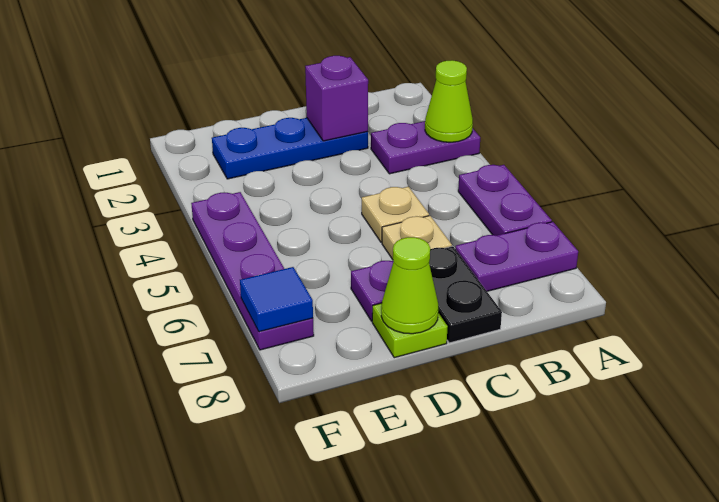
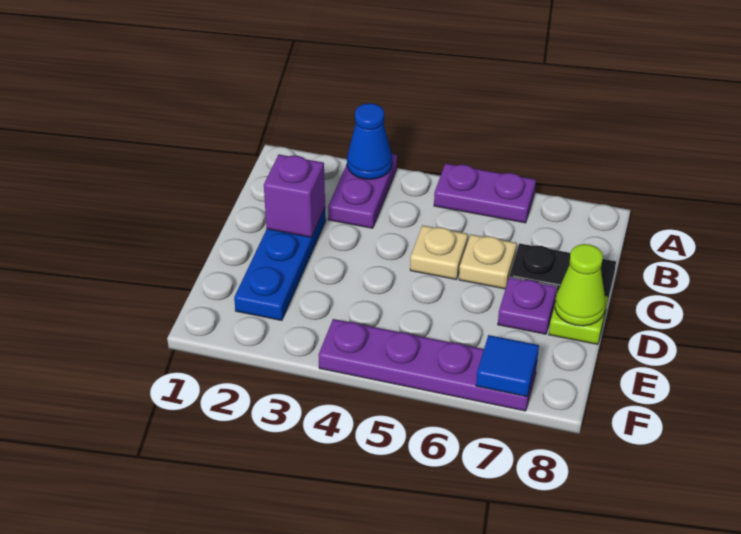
lime 1x1 cone [425,60,473,142] -> blue 1x1 cone [347,103,392,179]
purple 1x2 plate [455,222,578,291] -> none

